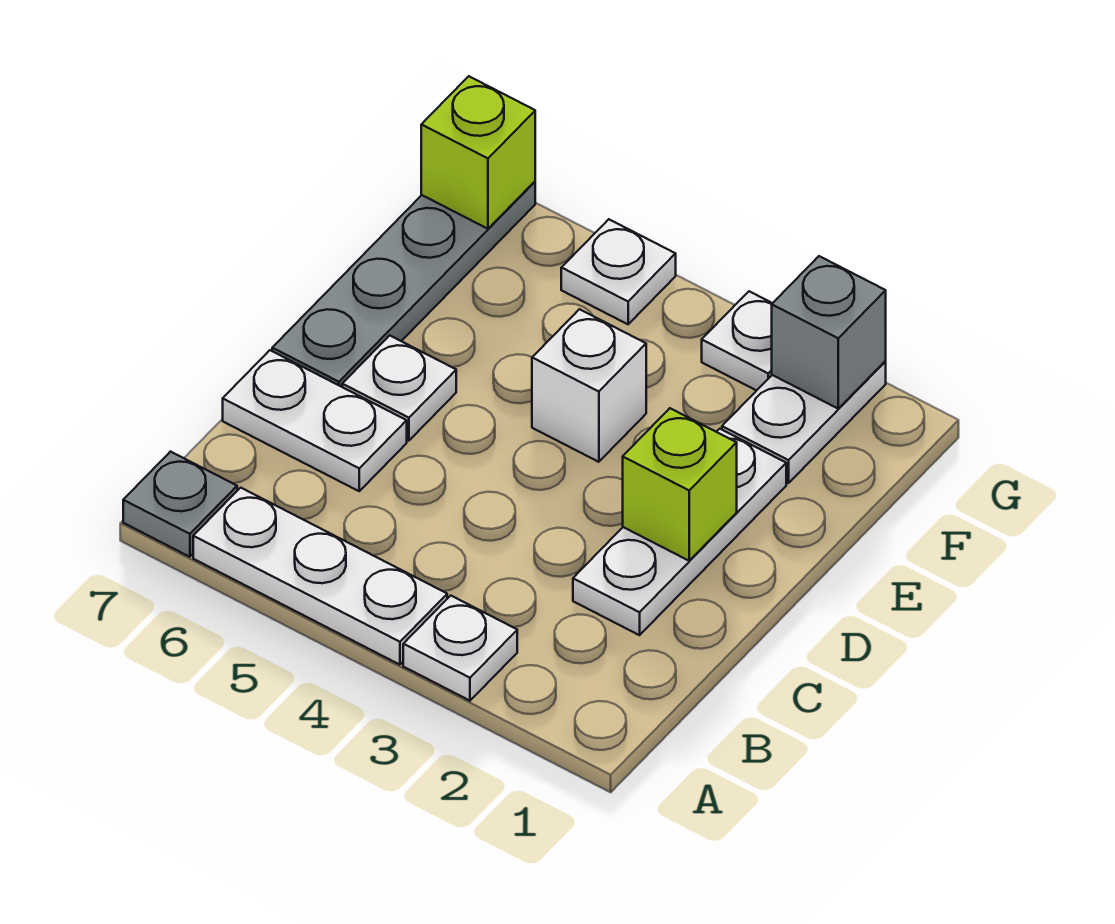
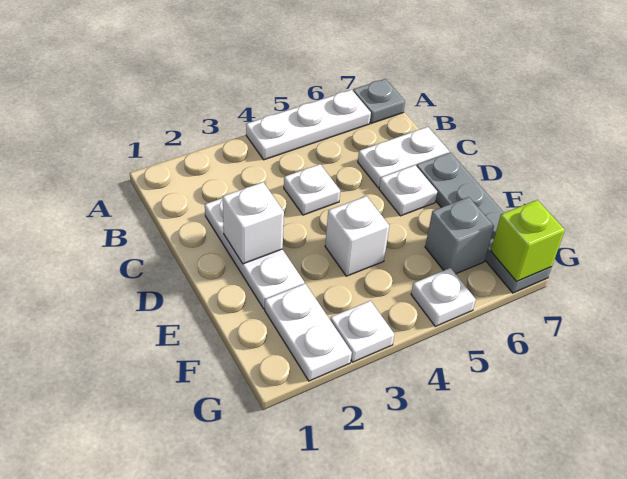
white 1x1 plate [403,596,517,701] -> white 1x1 plate moved to [284,164,340,215]
lime 1x1 brick [623,408,737,561] -> white 1x1 brick [223,182,284,264]
grey 1x1 brick [772,256,886,408] -> grey 1x1 brick moved to [425,197,494,274]

